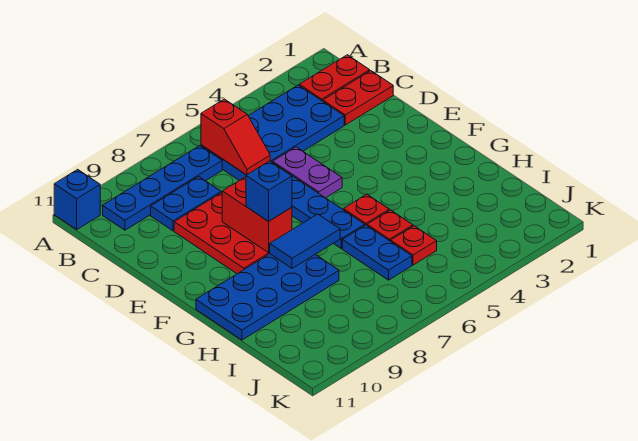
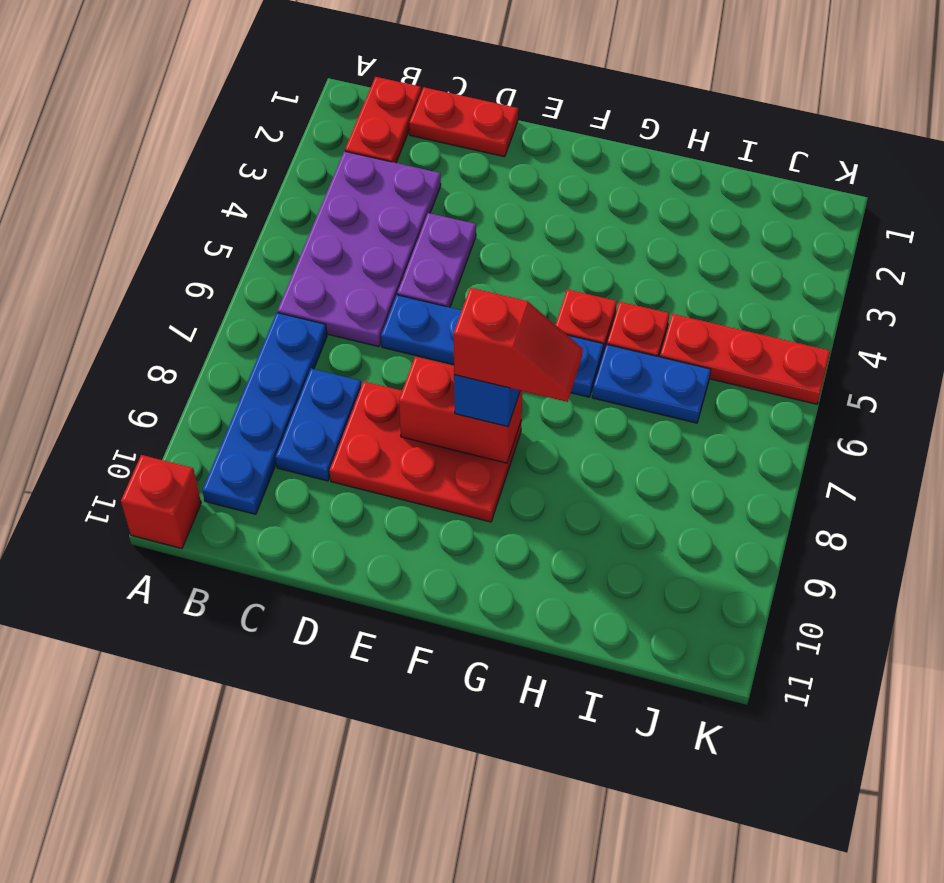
blue 1x1 brick [54,169,100,229] -> red 1x1 brick [121,455,201,548]
blue 2x4 plate [201,85,344,181] -> purple 2x4 plate [278,151,441,347]
red 1x2 slope [201,99,270,175] -> red 1x2 slope moved to [454,288,583,402]
red 1x2 plate [323,71,393,125] -> red 1x2 plate turned to [409,87,518,157]
purple 1x2 plate [273,147,342,198] -> purple 1x2 plate turned to [397,213,476,307]
blue 1x2 tile [269,214,340,268] -> none
blue 2x4 plate [196,254,339,340] -> none
red 1x1 plate [391,226,437,265] -> red 1x3 plate [660,314,830,404]

